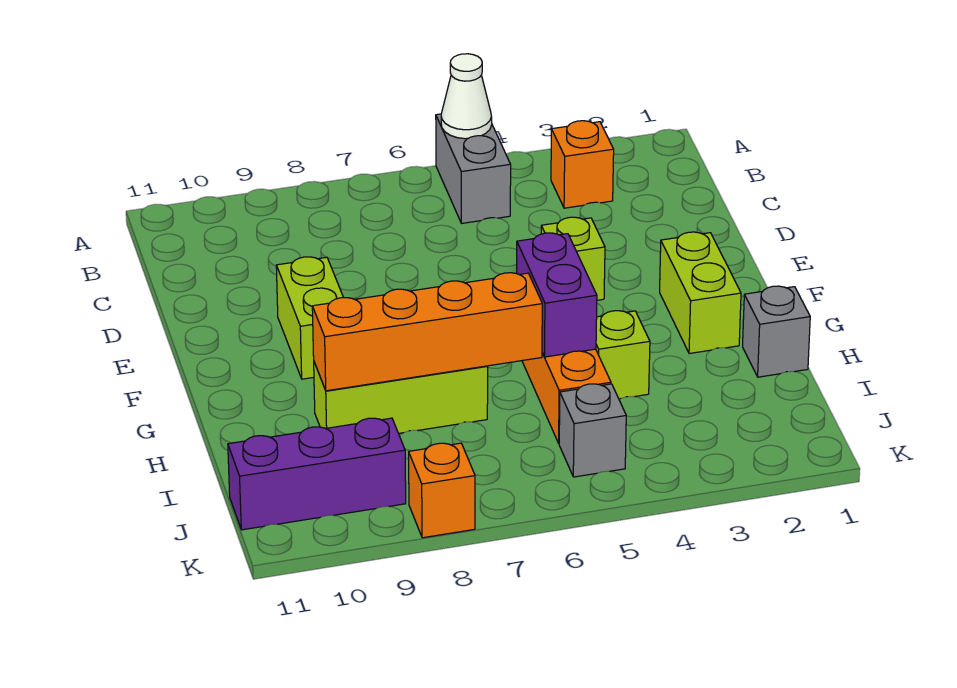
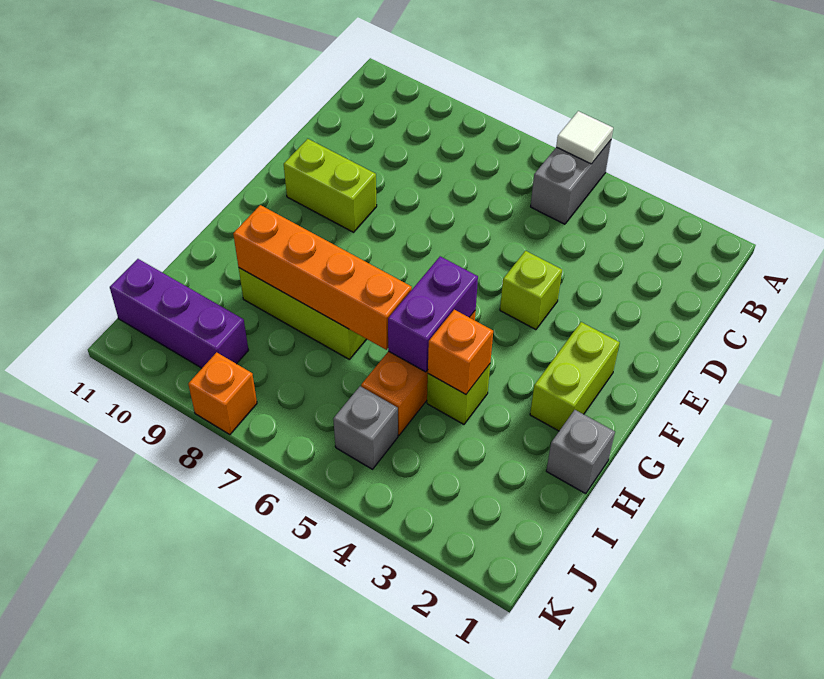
white 1x1 cone [441,54,492,139] -> white 1x1 tile [556,111,613,164]
orange 1x1 brick [551,121,614,208] -> orange 1x1 brick moved to [428,310,493,394]
lime 1x2 brick [276,257,344,379] -> lime 1x2 brick turned to [284,139,377,232]

